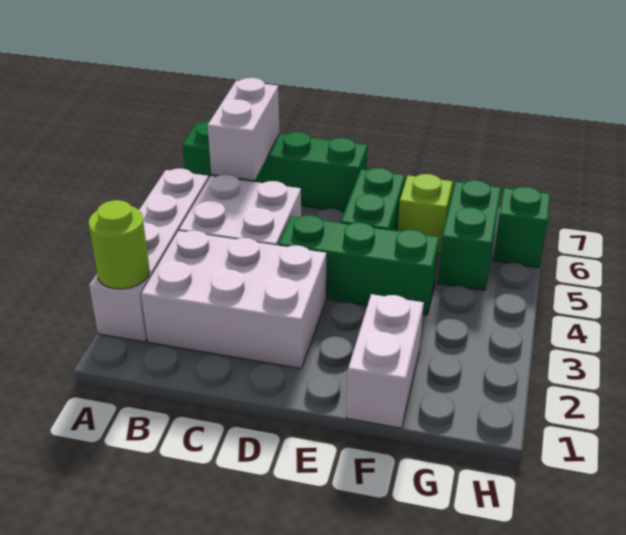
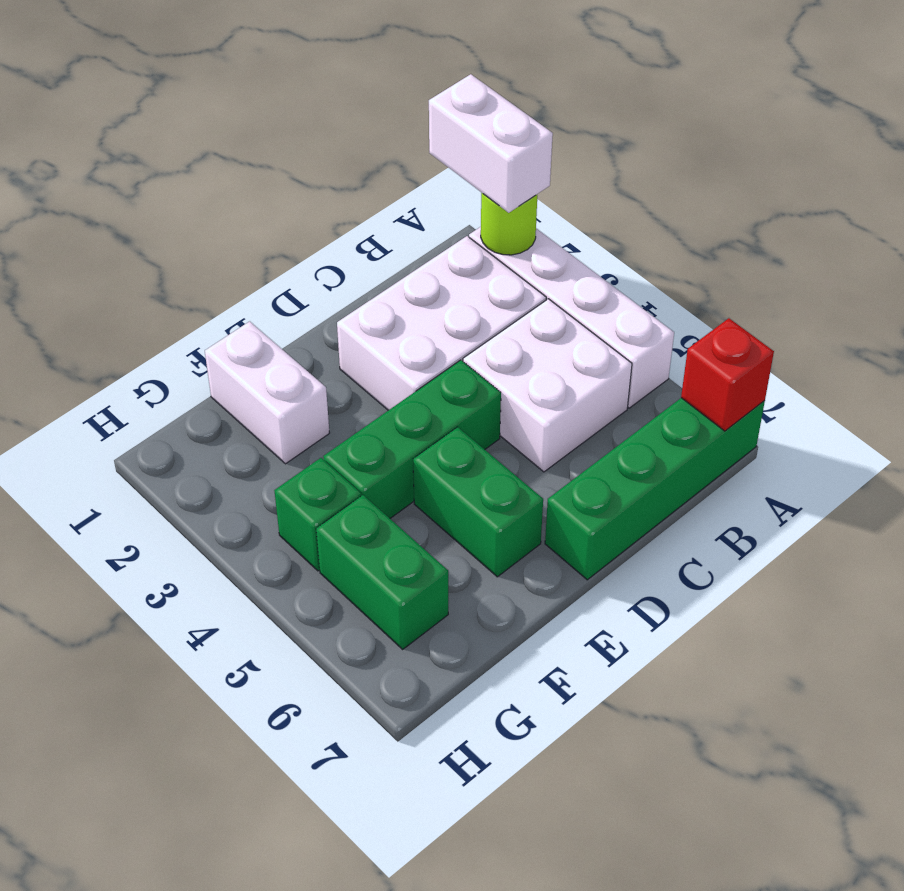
none -> red 1x1 brick [681,318,774,431]
white 1x2 brick [208,78,279,180] -> white 1x2 brick moved to [429,74,553,213]
lime 1x1 brick [398,174,453,253] -> none
green 1x1 brick [493,187,550,268] -> green 1x1 brick moved to [274,458,361,571]

